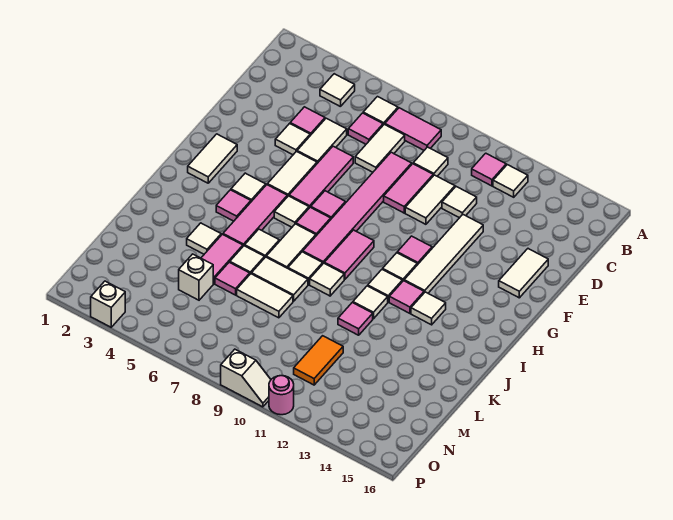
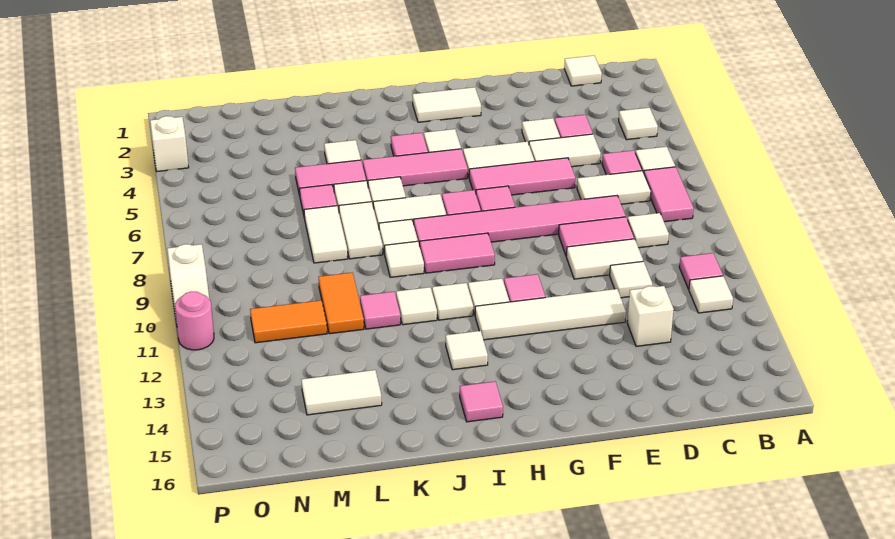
white 1x2 tile [499,249,548,298] -> white 1x2 tile moved to [301,370,382,415]
white 1x1 tile [274,196,309,227] -> white 1x1 tile moved to [564,56,602,86]
pink 1x1 tile [389,281,424,313] -> pink 1x1 tile moved to [460,381,503,422]
none -> orange 1x2 tile [319,273,364,334]
white 1x1 brick [179,254,213,300] -> white 1x1 brick moved to [627,286,674,346]

